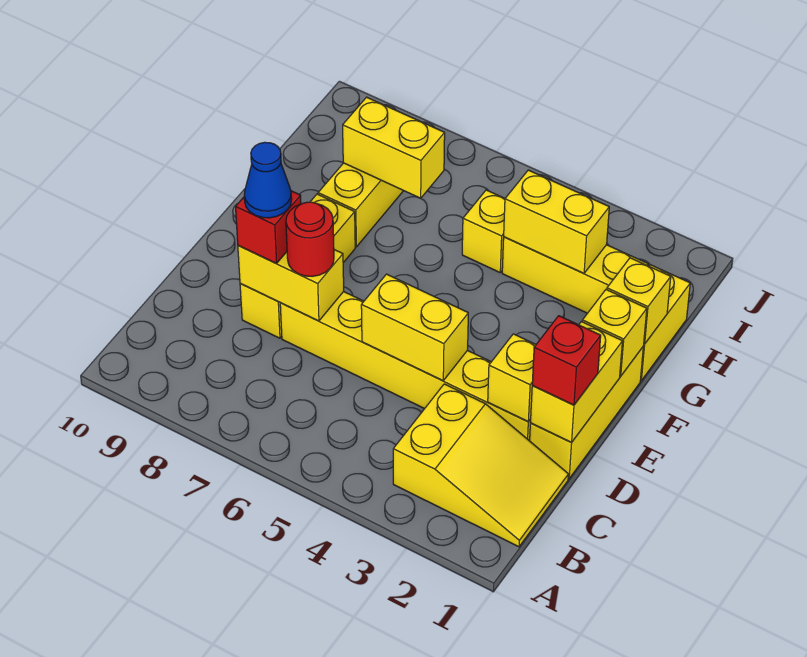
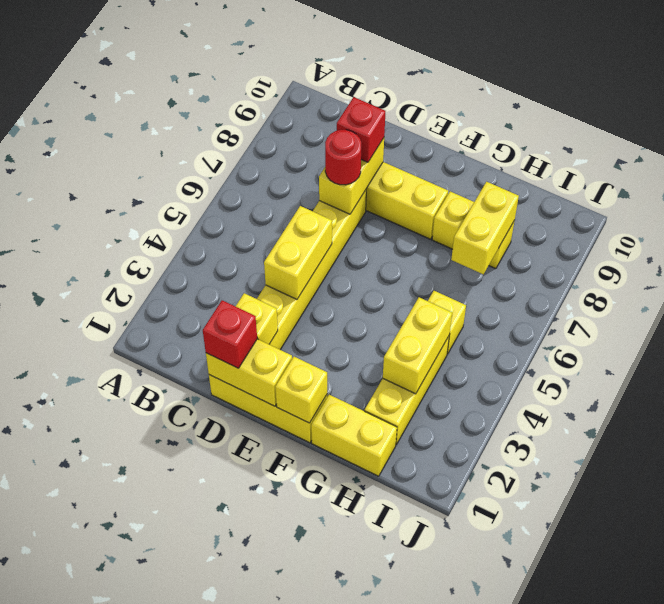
yellow 2x3 slope [393,384,568,547] -> none
blue 1x1 cone [244,142,292,218] -> none
yellow 1x1 brick [607,258,671,344] -> none

